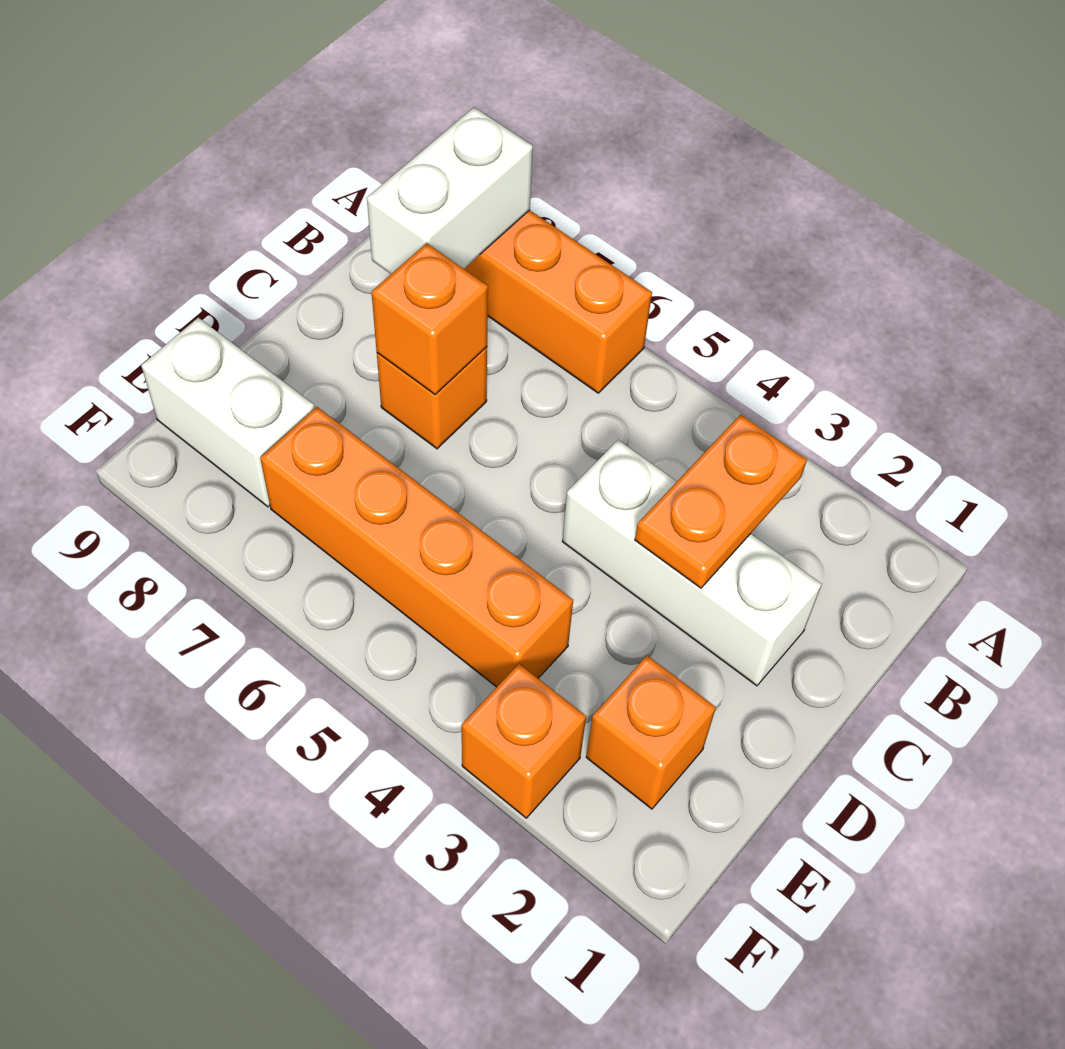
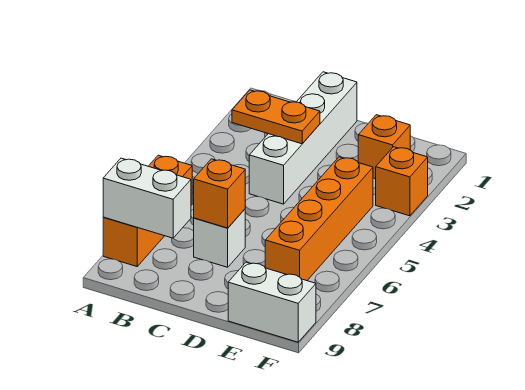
white 1x3 brick [562,440,822,686] -> white 1x4 brick [249,72,357,204]
orange 1x1 brick [377,347,487,449] -> white 1x1 brick [194,209,245,267]
white 1x2 brick [141,318,314,507] -> white 1x2 brick turned to [228,262,316,342]

